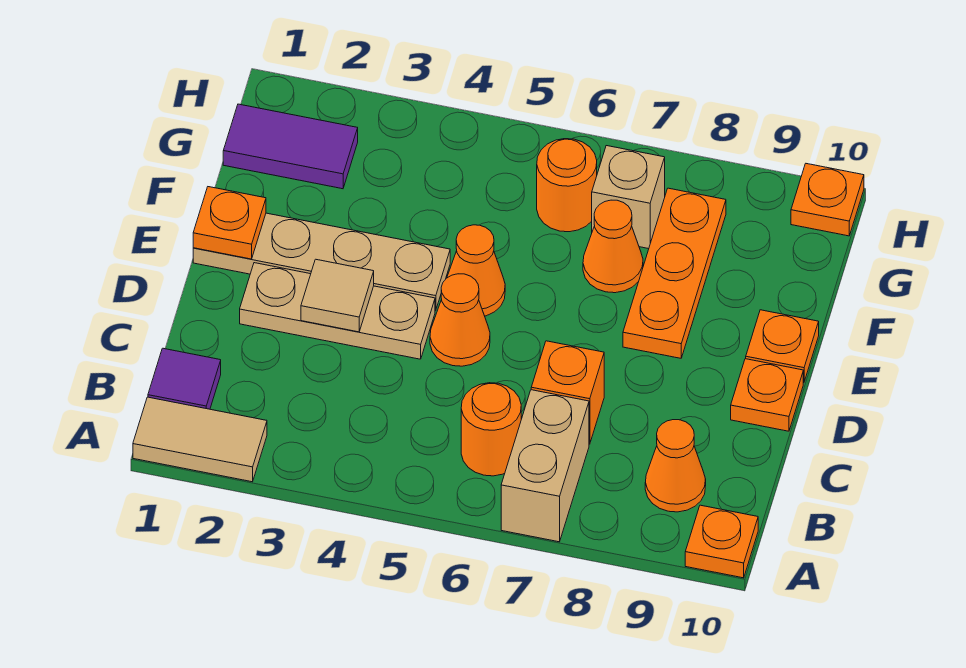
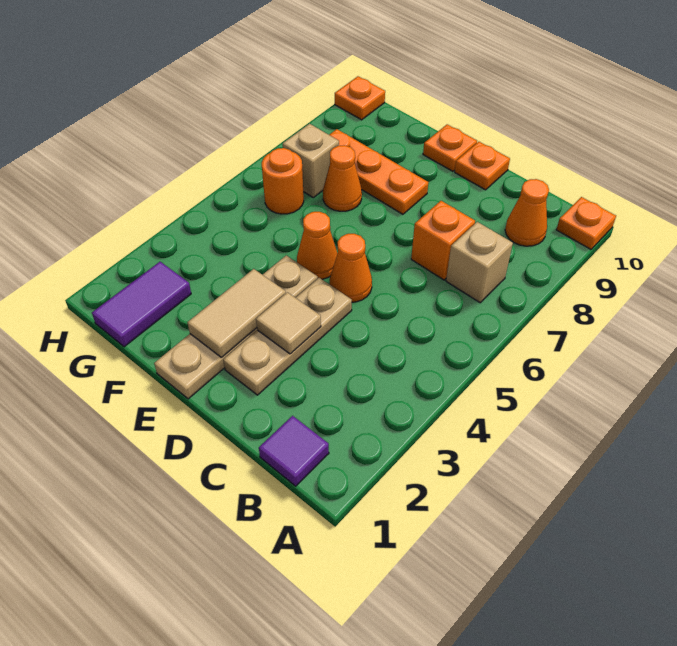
tan 1x2 tile [133,397,267,482] -> tan 1x2 tile moved to [188,269,286,358]
tan 1x2 brick [501,390,589,542] -> tan 1x1 brick [446,222,513,303]
orange 1x1 round brick [461,383,521,476] -> none
orange 1x1 plate [193,187,266,259] -> none

